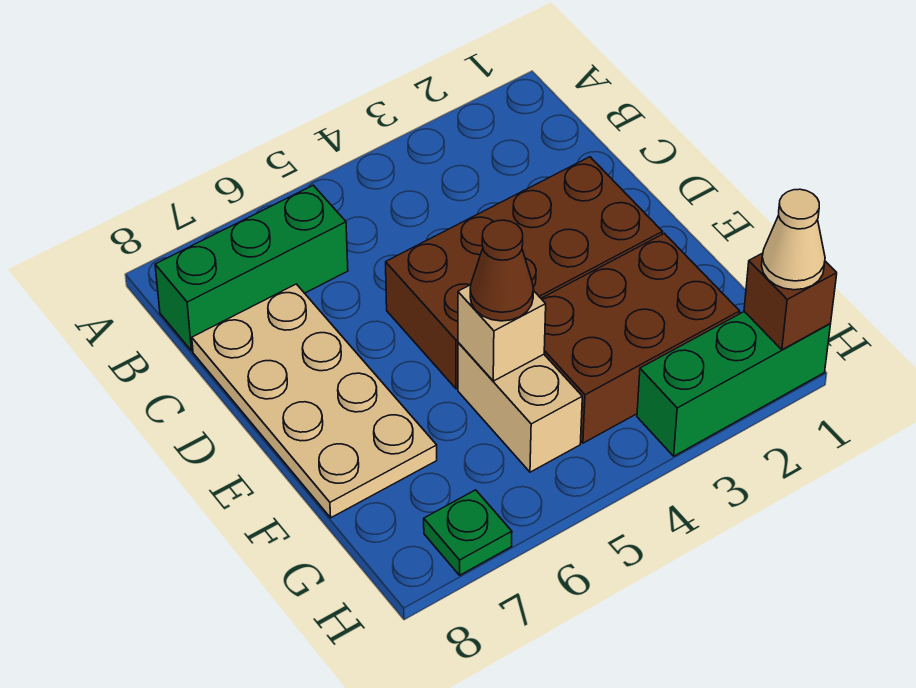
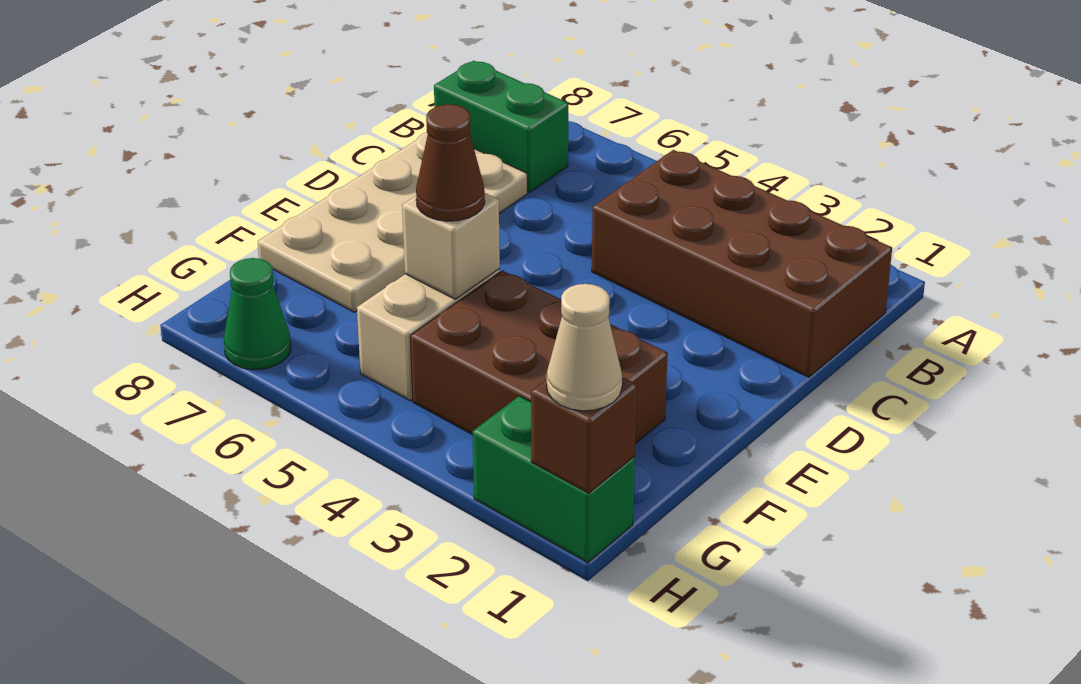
green 1x3 brick [155,185,348,351] -> green 1x2 brick [434,61,569,193]
brown 2x4 brick [386,157,662,389] -> brown 2x4 brick moved to [592,150,892,377]
green 1x3 brick [637,312,830,456] -> green 1x2 brick [473,396,635,563]
green 1x1 plate [424,490,512,575] -> green 1x1 cone [224,258,291,370]

